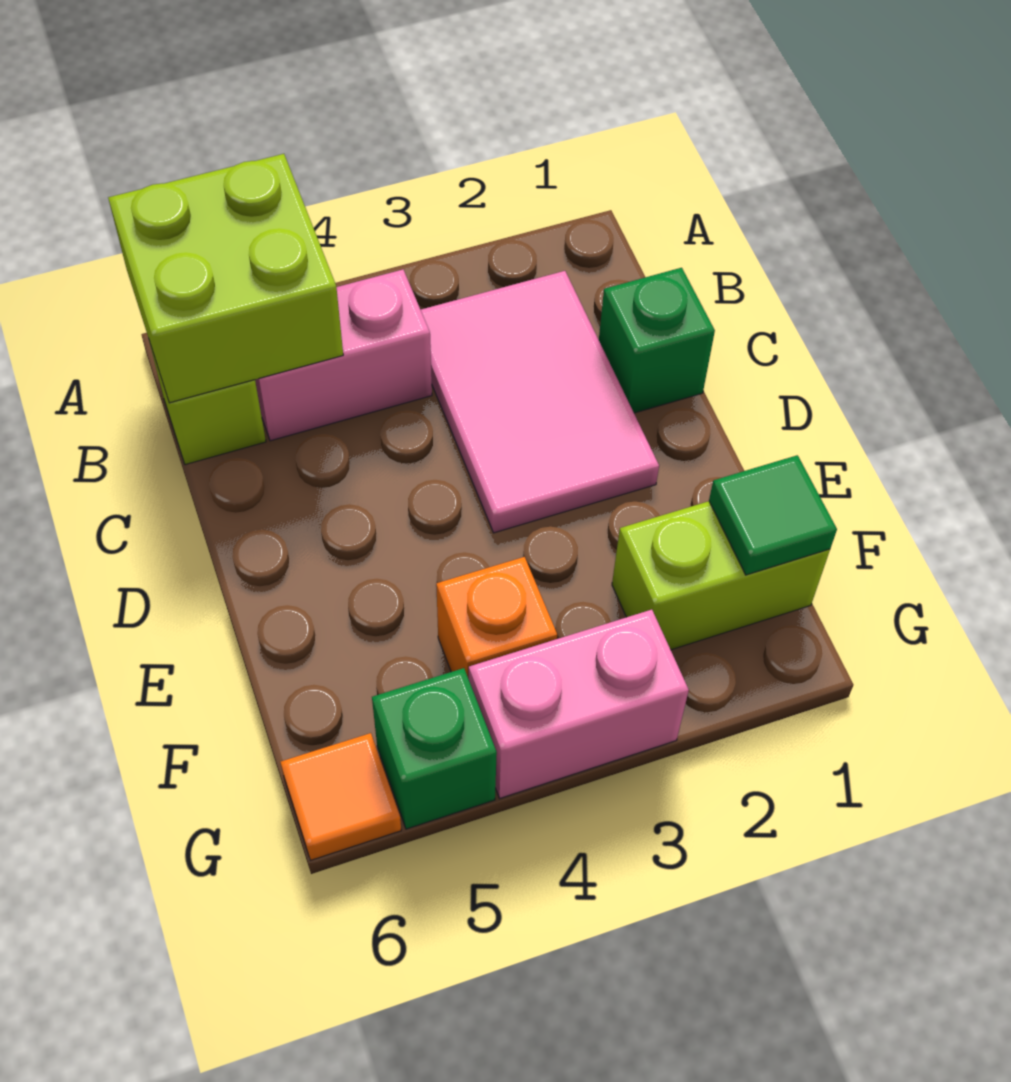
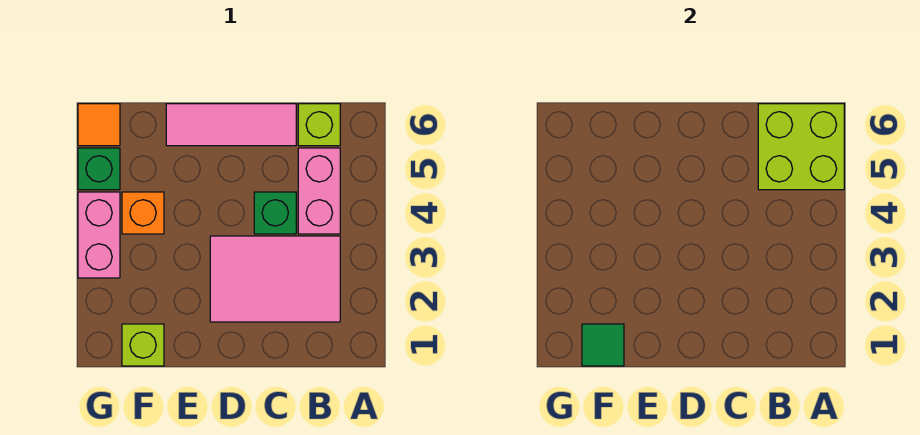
green 1x1 brick [599,268,715,413] -> green 1x1 brick moved to [254,192,296,234]
none -> pink 1x3 tile [166,104,296,146]
lime 1x2 brick [612,501,830,650] -> lime 1x1 brick [122,324,164,366]

